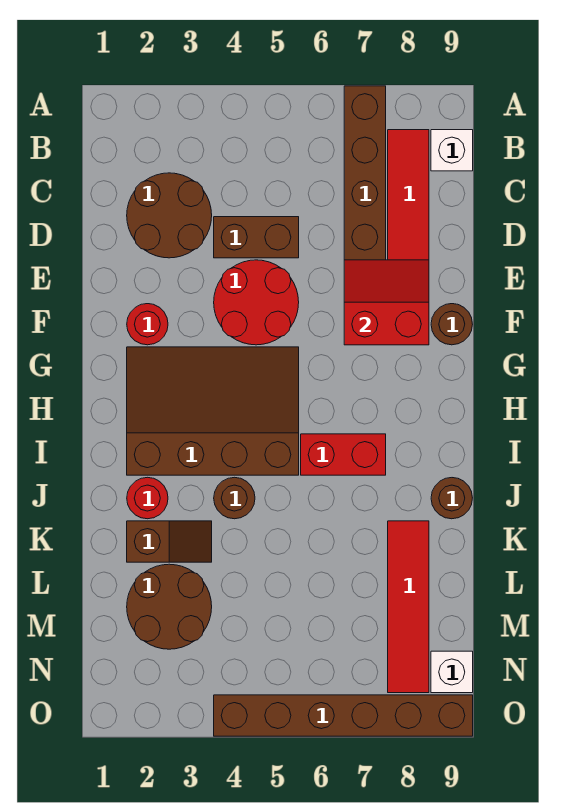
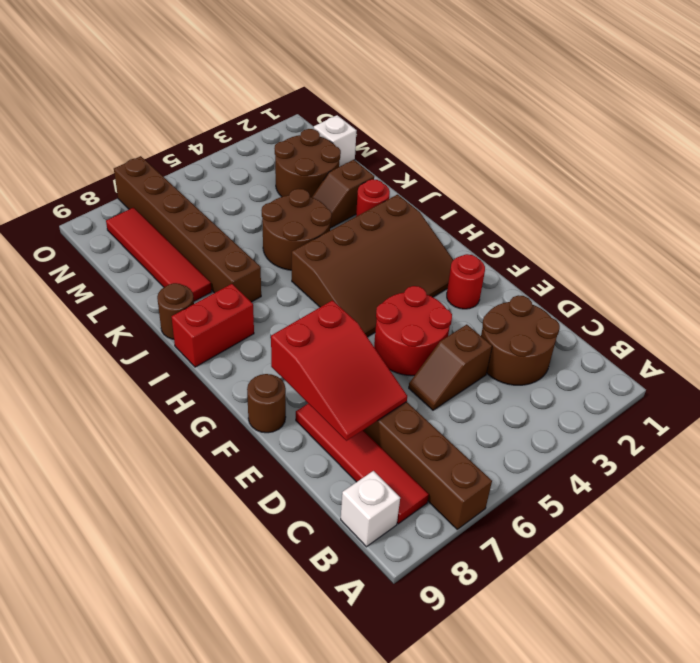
brown 1x2 brick [214,217,299,258] -> brown 1x2 slope [409,325,492,410]
red 2x2 slope [344,260,429,345] -> red 2x3 slope [271,300,407,441]
red 1x2 brick [301,434,386,475] -> red 1x2 brick moved to [172,284,254,367]
brown 1x1 round brick [214,477,255,519] -> brown 2x2 round brick [262,189,332,270]
white 1x1 brick [431,651,473,693] -> white 1x1 brick moved to [314,115,357,167]
brown 1x6 brick [214,695,473,736] -> brown 1x6 brick turned to [114,156,261,302]

